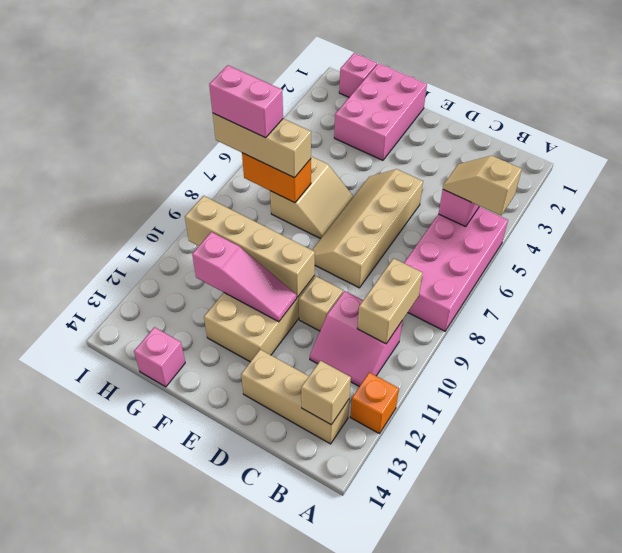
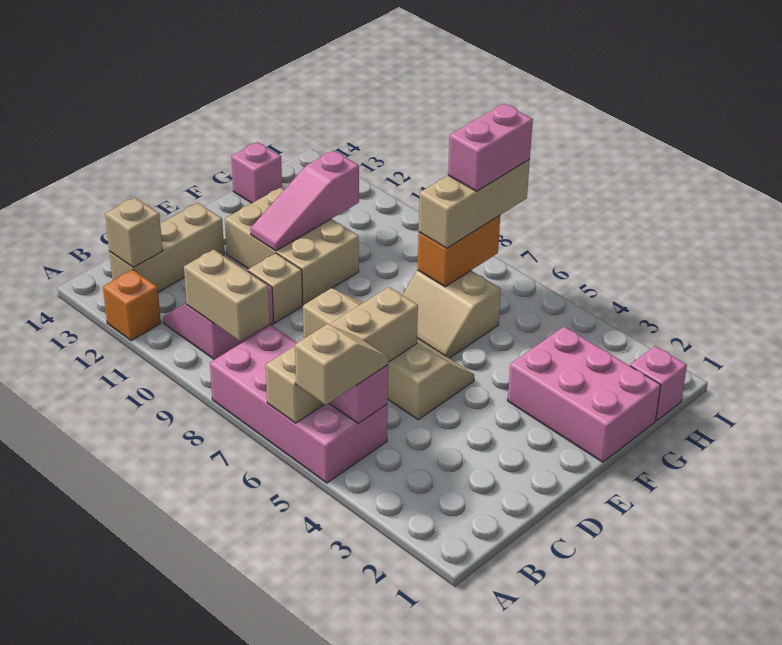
tan 1x4 brick [185,196,315,297] -> tan 1x4 brick moved to [266,287,418,423]

